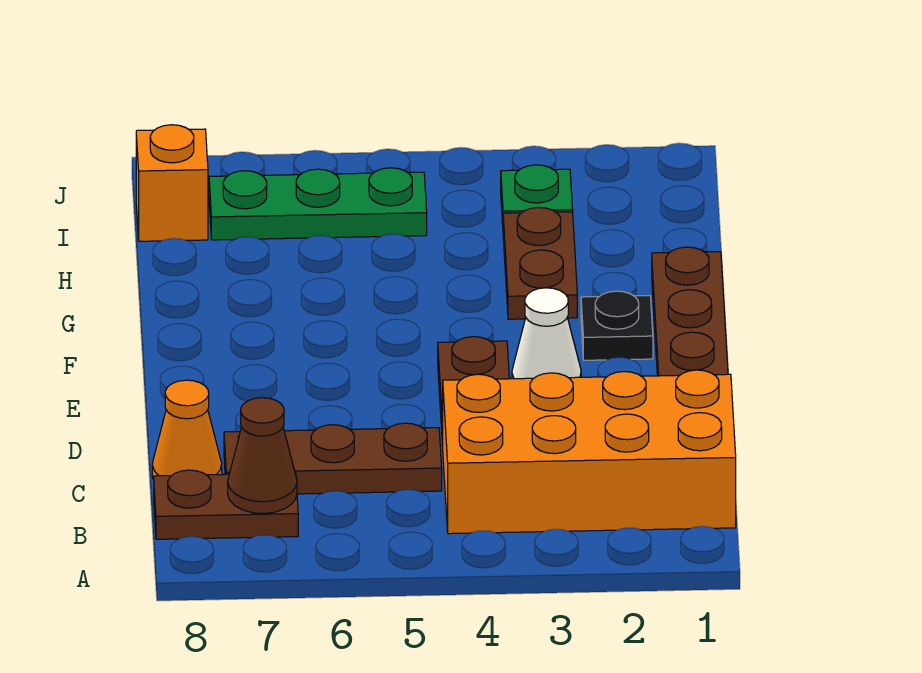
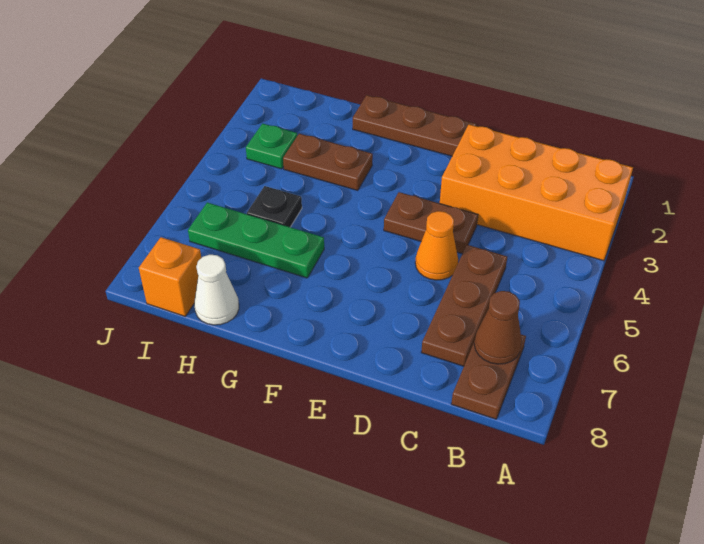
orange 2x4 brick [443,370,736,534] -> orange 2x4 brick turned to [440,125,633,261]
orange 1x1 cone [152,380,222,480] -> orange 1x1 cone moved to [415,211,458,280]
white 1x1 cone [512,288,581,379] -> white 1x1 cone moved to [194,255,239,325]
black 1x1 plate [581,291,653,360] -> black 1x1 plate moved to [247,186,302,227]
green 1x3 plate [209,168,427,240] -> green 1x3 plate turned to [188,202,324,278]

